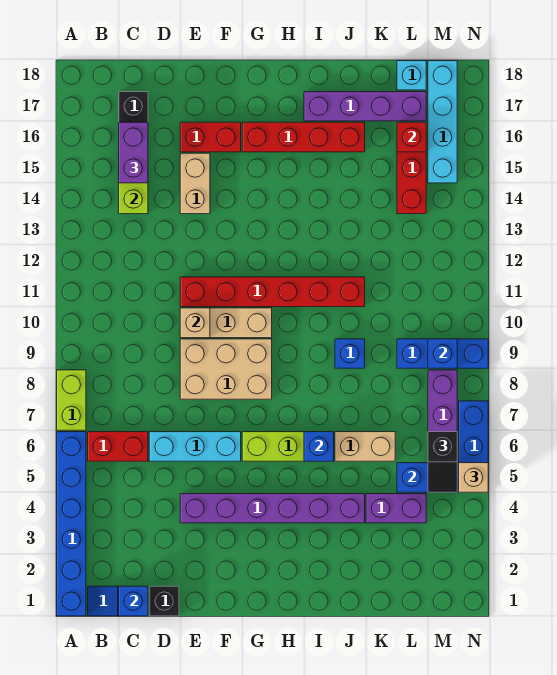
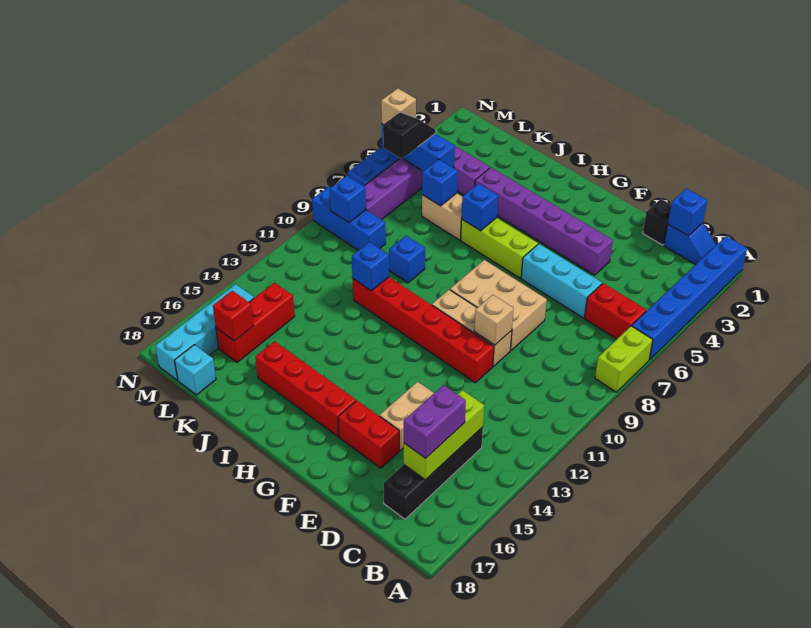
purple 1x4 brick [304,92,426,121] -> none
none -> blue 1x1 brick [352,242,389,291]
none -> blue 1x1 brick [422,159,458,206]

